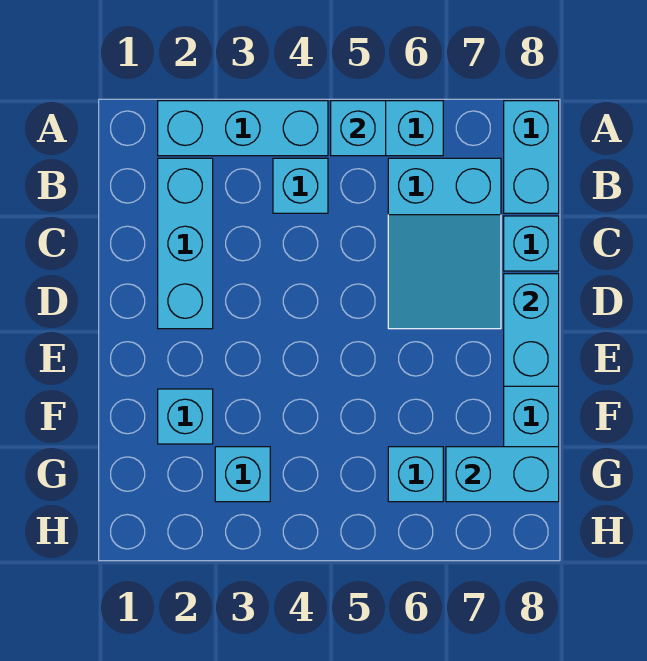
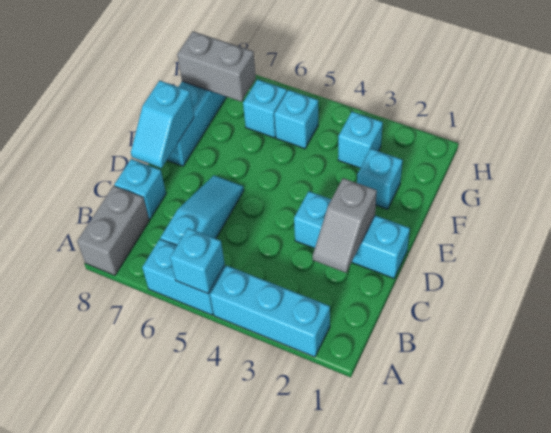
cyan 1x2 brick [504,101,559,213] -> grey 1x2 brick [77,186,149,275]
cyan 1x3 brick [158,158,213,329] -> cyan 1x3 brick turned to [294,191,410,278]
cyan 1x1 brick [273,158,328,213] -> cyan 1x1 brick moved to [274,90,318,149]
cyan 2x3 slope [388,158,501,329] -> cyan 1x3 slope [161,175,244,246]
none -> grey 1x2 slope [313,178,377,273]
cyan 1x2 brick [504,274,559,386] -> cyan 1x2 slope [131,81,194,168]
cyan 1x2 brick [446,447,559,502] -> grey 1x2 brick [177,31,256,102]

